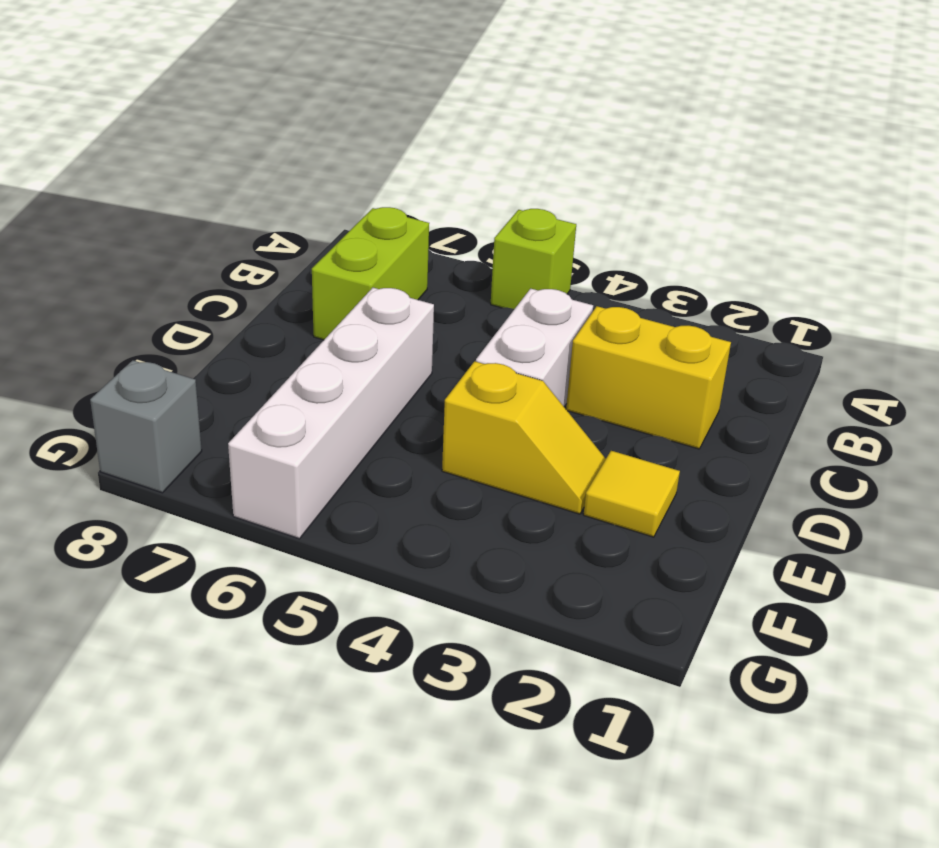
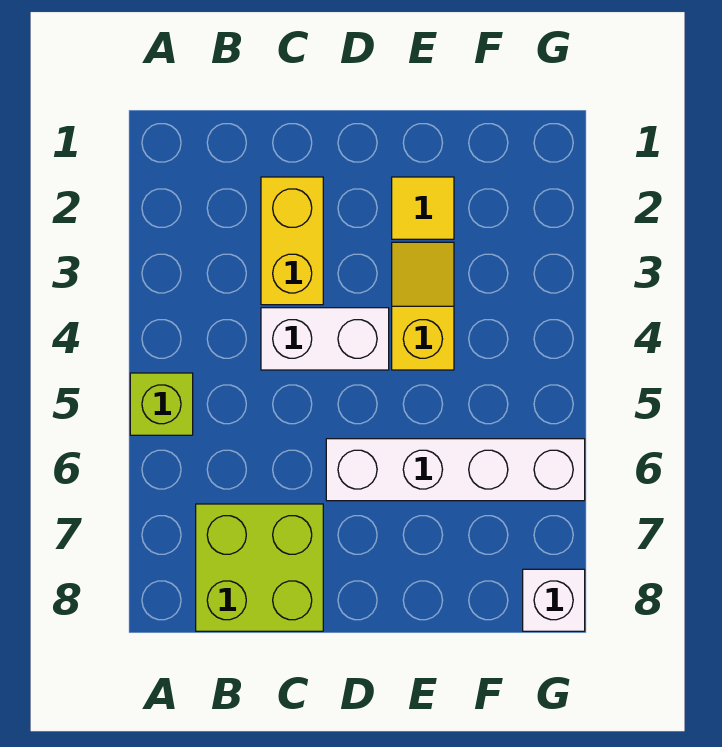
lime 1x2 brick [312,207,429,340] -> lime 2x2 brick [196,504,323,631]
grey 1x1 brick [90,360,202,493] -> white 1x1 brick [523,569,585,631]

